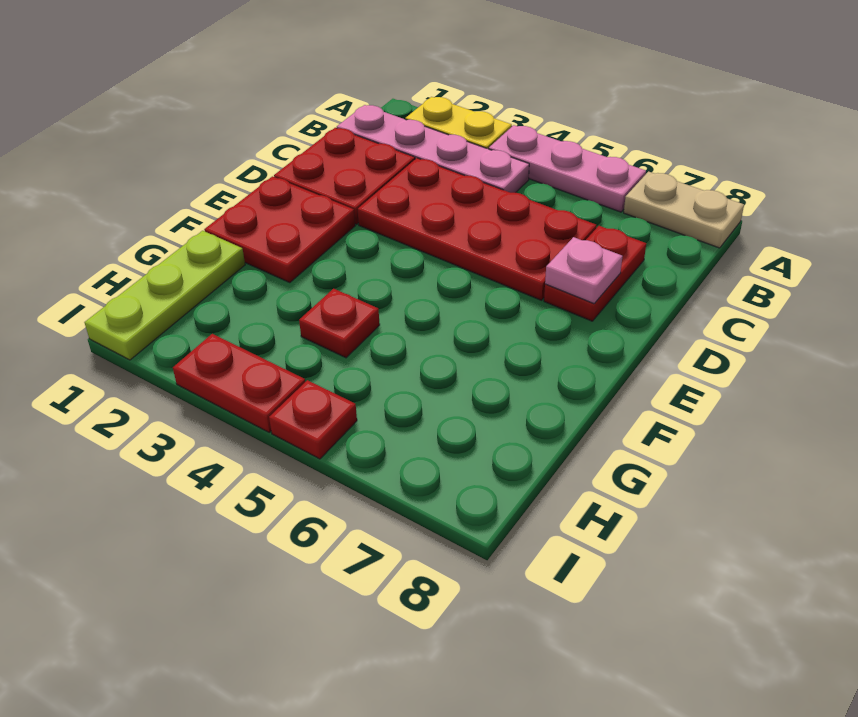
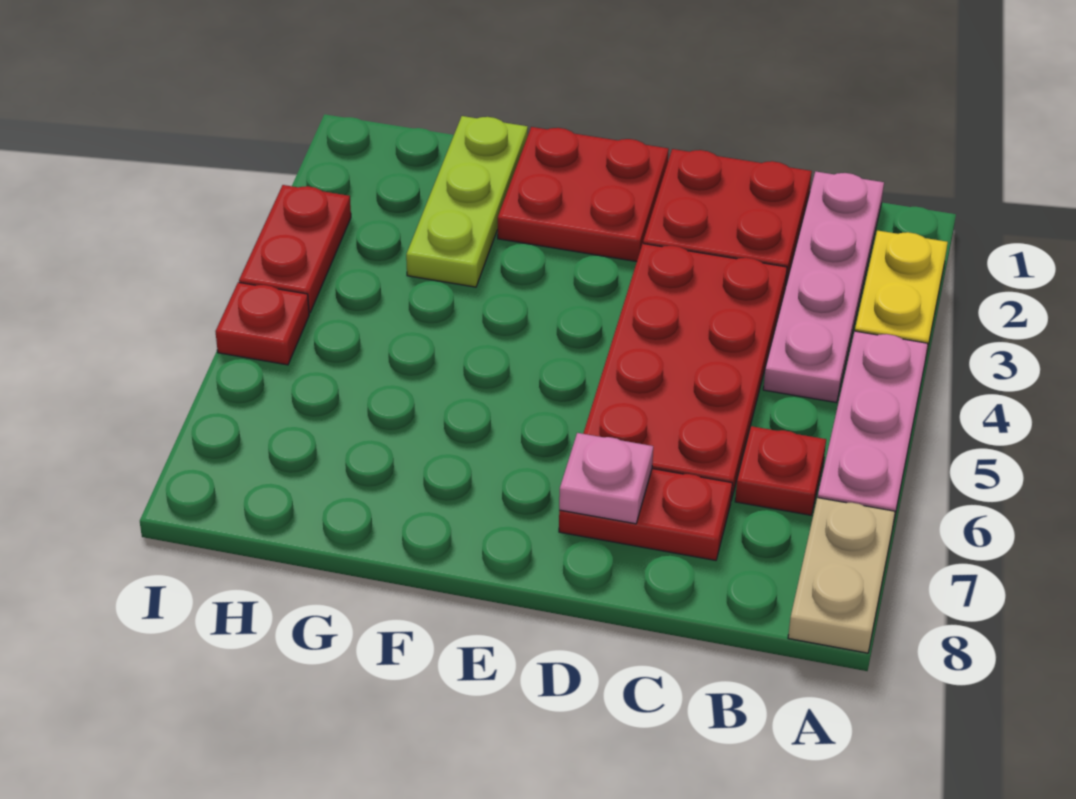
lime 1x3 plate [85,231,245,360] -> lime 1x3 plate turned to [406,116,528,287]
red 1x1 plate [299,289,380,358] -> red 1x1 plate moved to [735,426,826,515]

